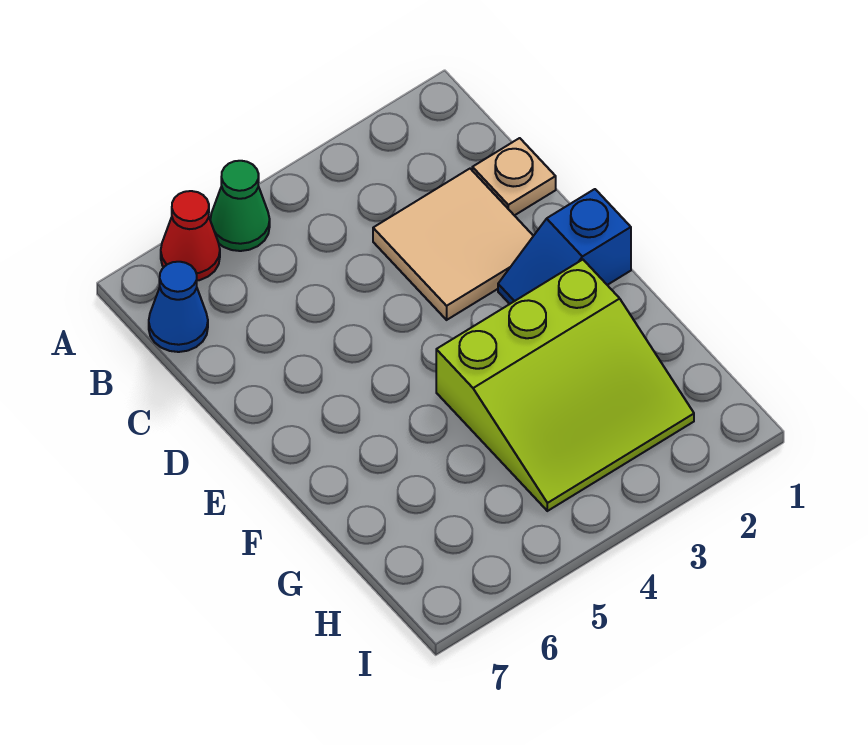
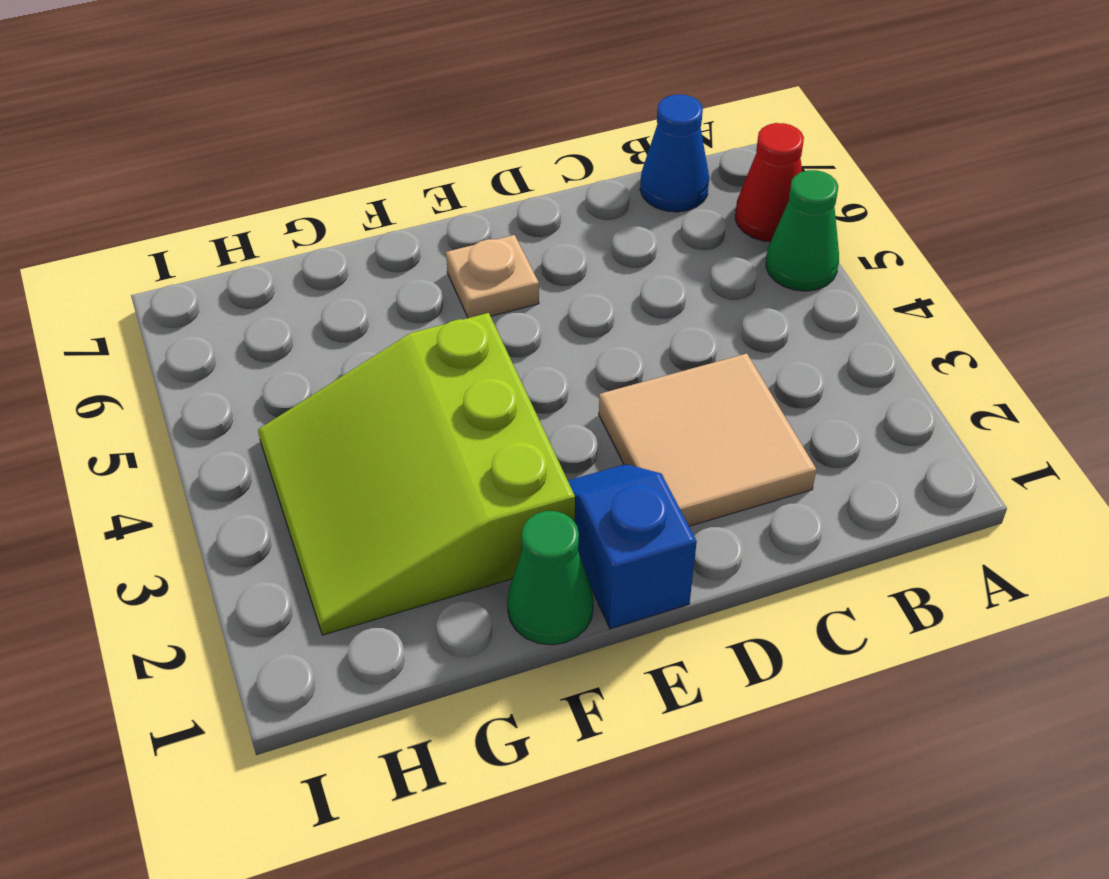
tan 1x1 plate [472,138,556,215] -> tan 1x1 plate moved to [446,235,539,318]
none -> green 1x1 cone [507,511,593,645]

